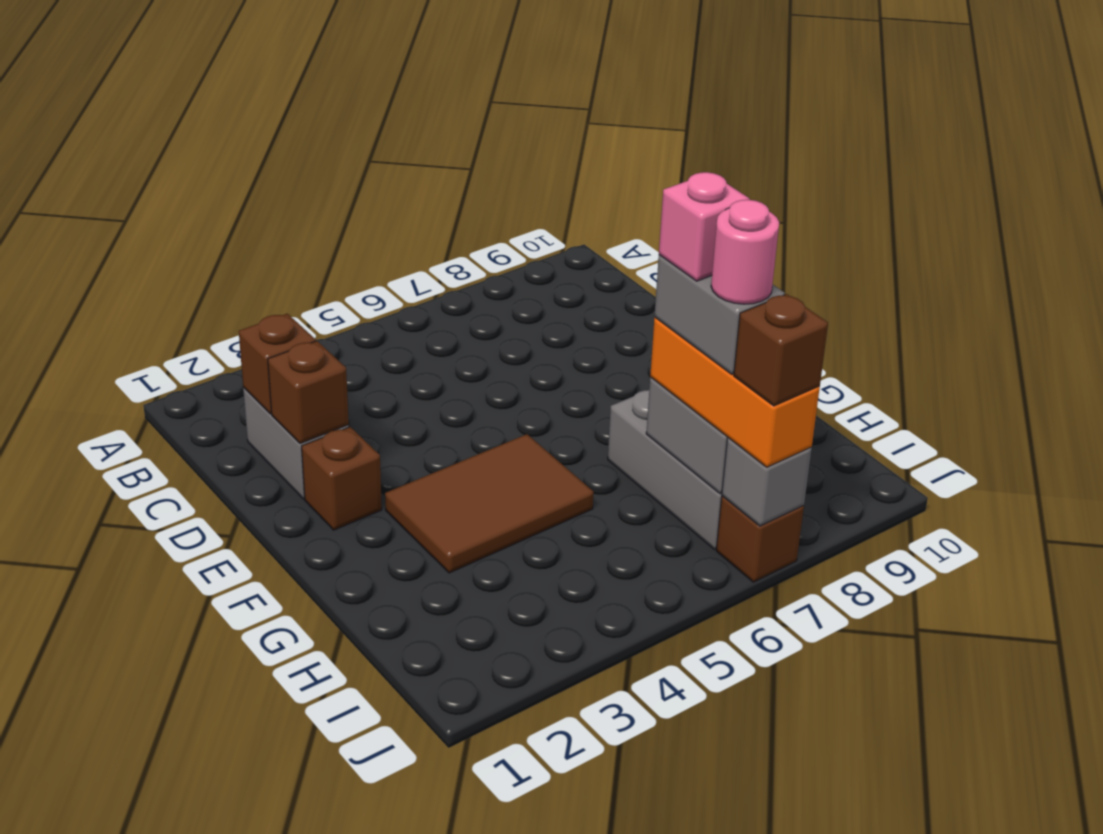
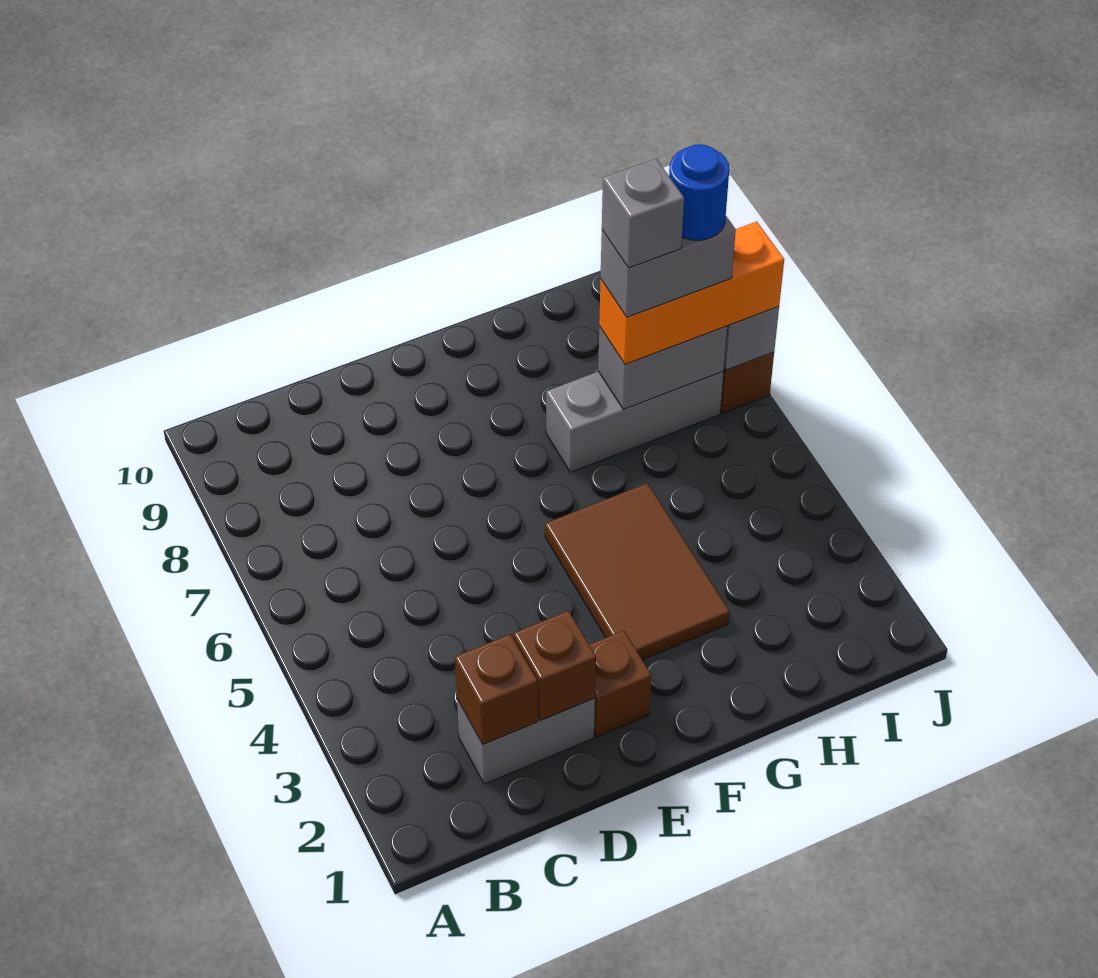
pink 1x1 brick [659,172,749,281] -> grey 1x1 brick [602,159,684,268]
pink 1x1 round brick [711,200,779,304] -> blue 1x1 round brick [669,144,729,240]
brown 1x1 brick [734,294,828,406] -> none

